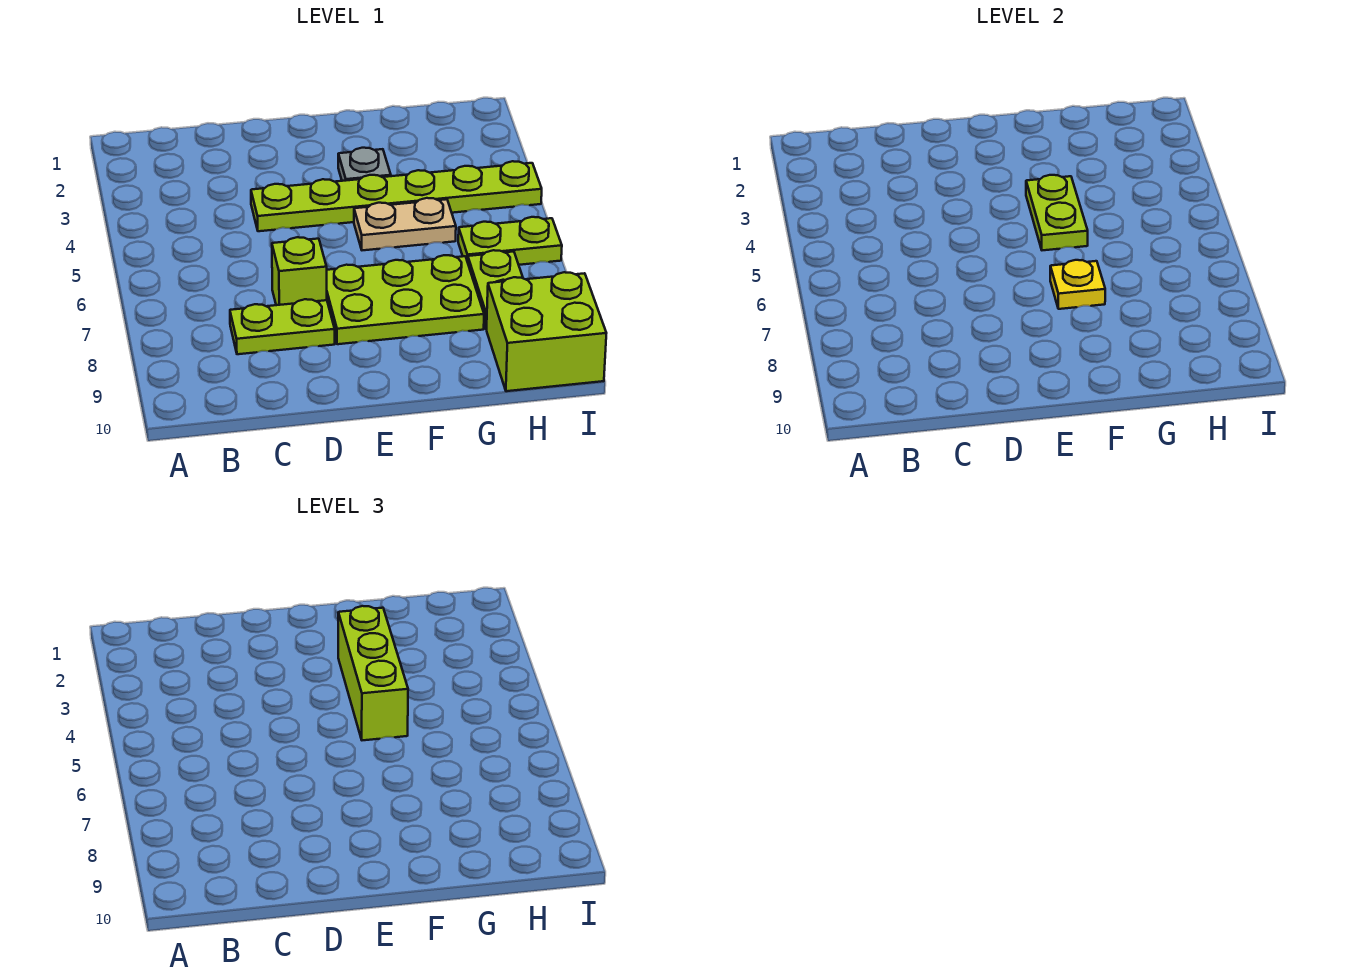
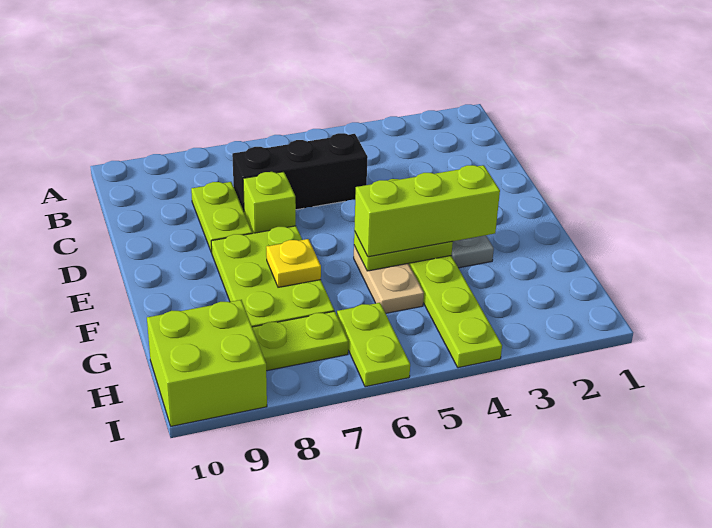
none -> black 1x3 brick [232,133,368,210]

